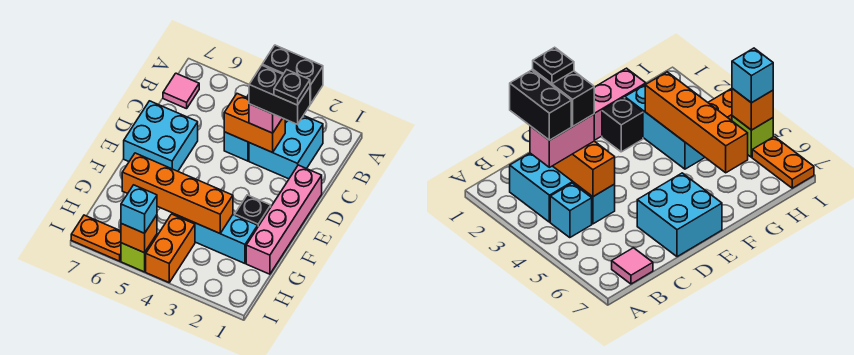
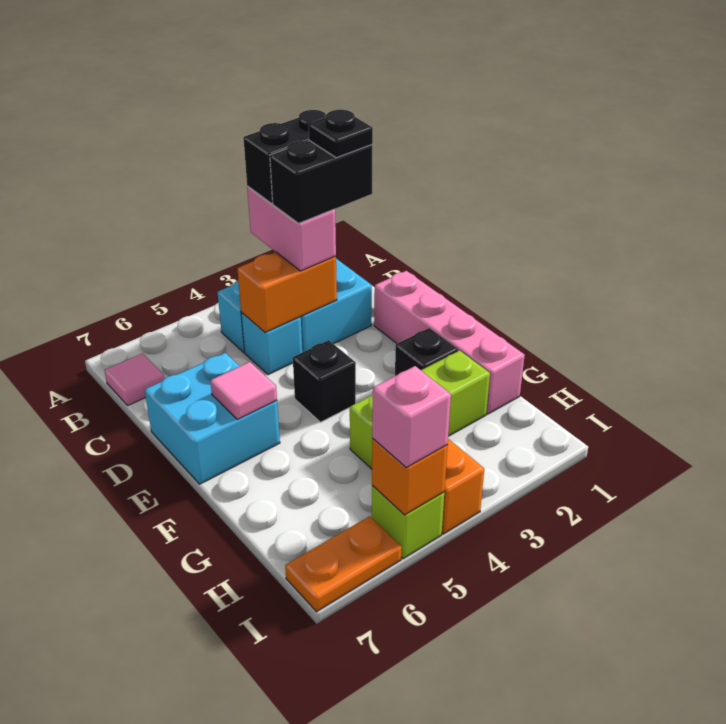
none -> black 1x1 brick [293,340,356,422]
none -> pink 1x1 tile [210,362,277,419]
cyan 1x3 brick [172,213,258,263] -> lime 1x3 brick [350,351,490,469]
orange 1x4 brick [122,153,233,233] -> none
cyan 1x1 brick [121,185,157,233] -> pink 1x1 brick [372,366,451,467]

